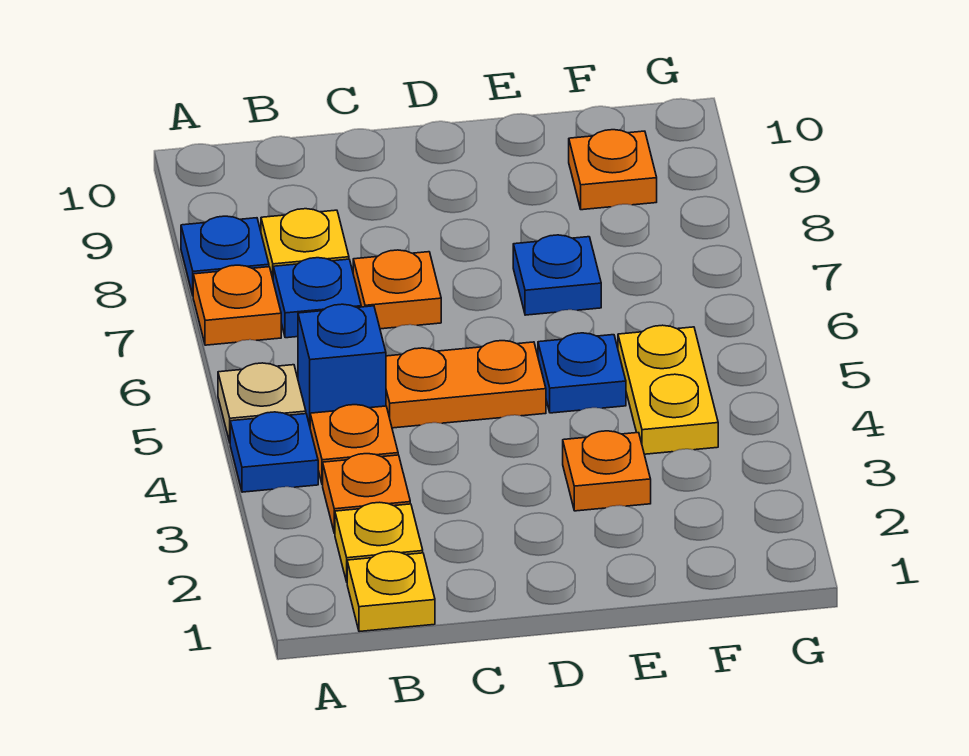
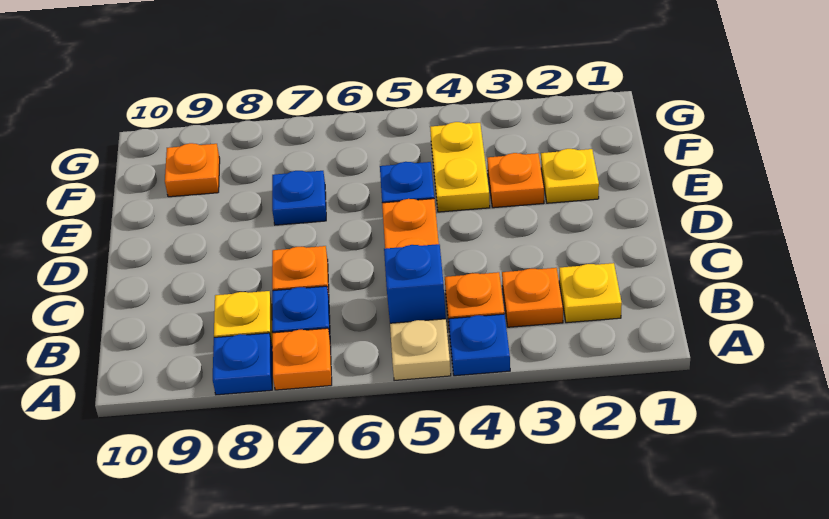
yellow 1x1 plate [347,551,435,632] -> yellow 1x1 plate moved to [541,149,599,203]
yellow 1x2 plate [618,325,718,454] -> yellow 1x2 plate turned to [430,122,490,212]

